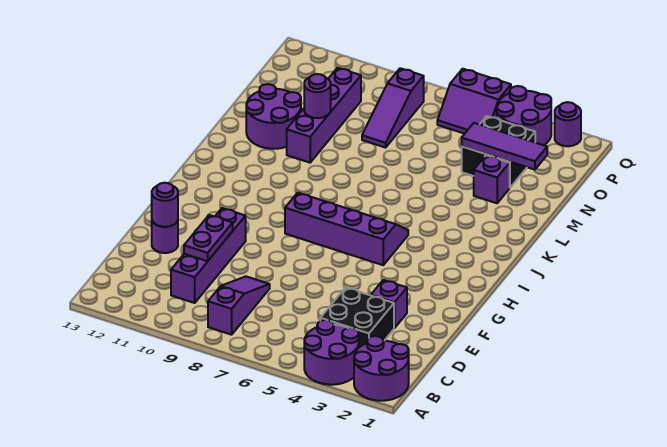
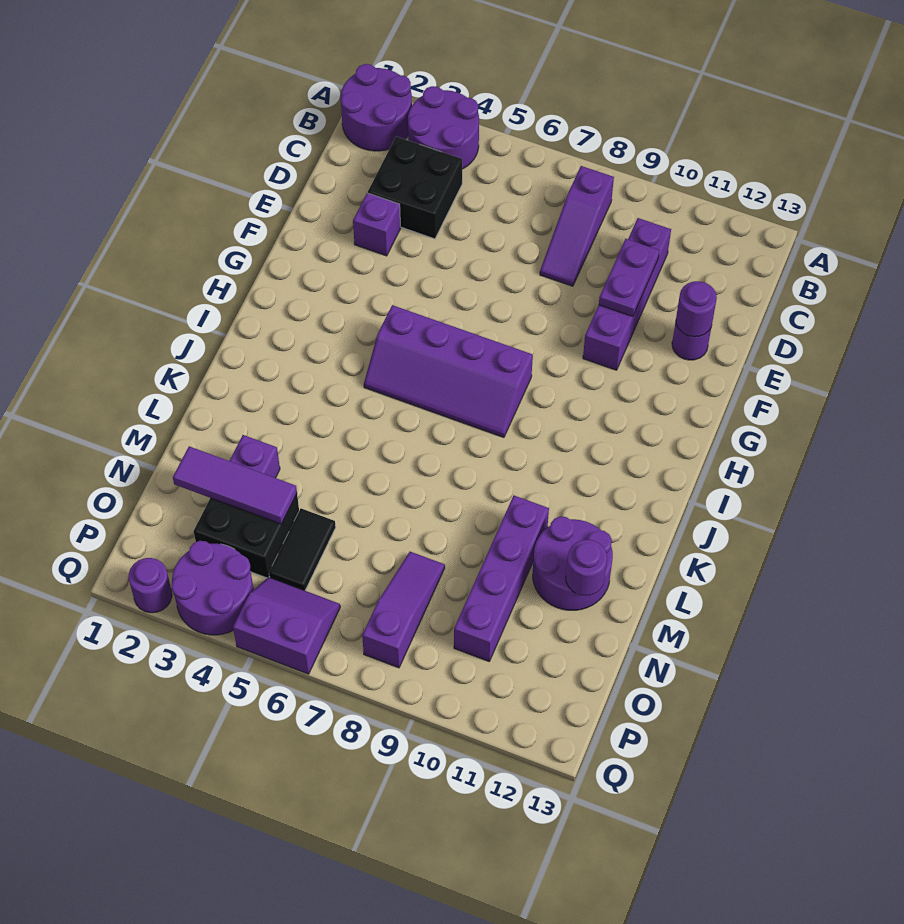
purple 1x1 round brick [304,74,331,118] -> purple 1x1 round brick moved to [566,540,607,596]
none -> black 1x2 tile [269,508,336,591]

